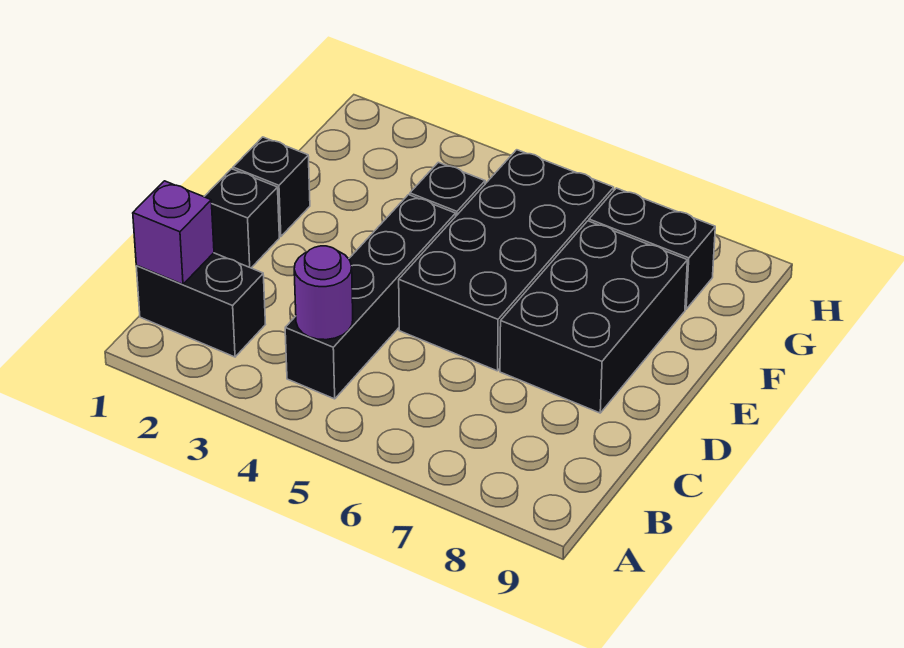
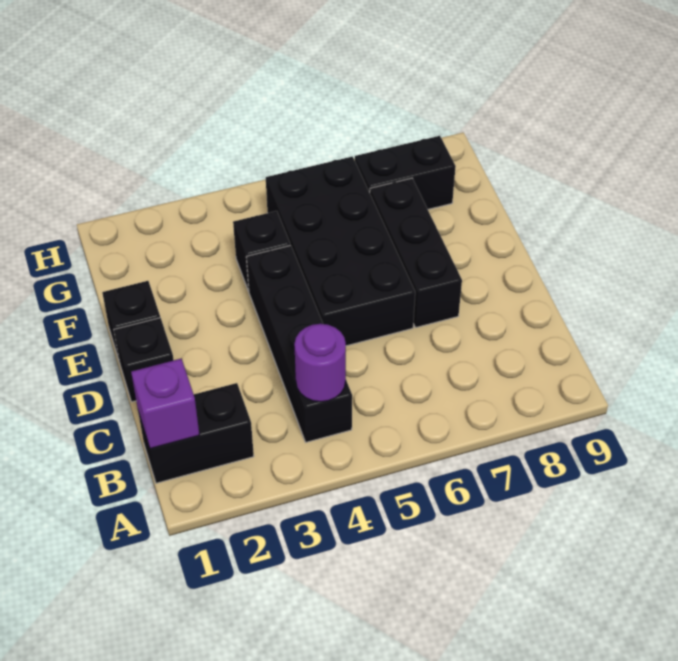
black 2x3 brick [500,221,687,413] -> black 1x3 brick [370,178,462,328]

